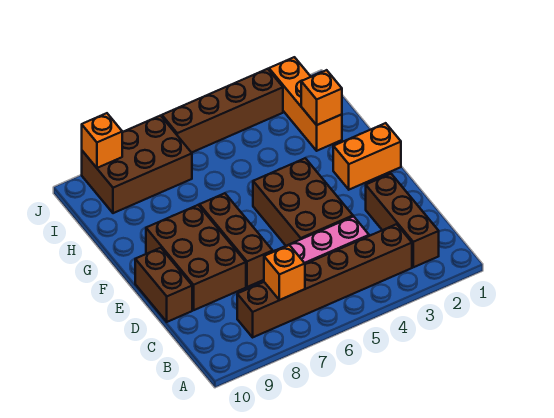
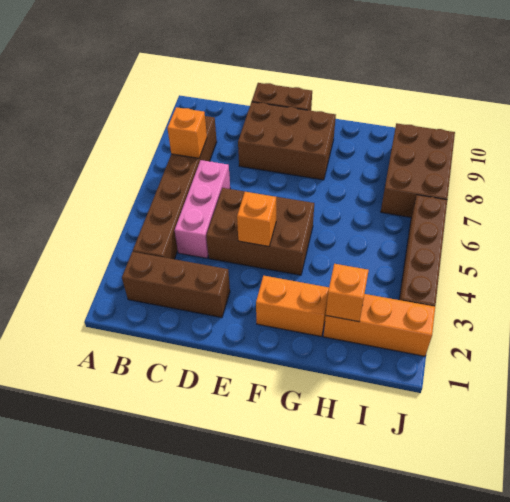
brown 1x3 brick [200,193,273,287] -> none
orange 1x2 brick [333,123,401,190] -> orange 1x2 brick turned to [256,276,329,337]
orange 1x1 brick [82,113,122,168] -> orange 1x1 brick moved to [237,192,276,246]

